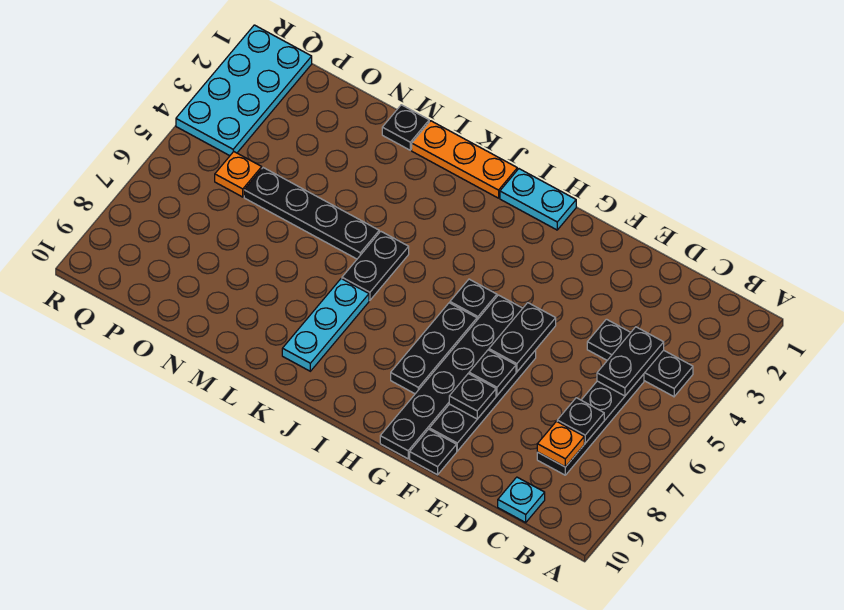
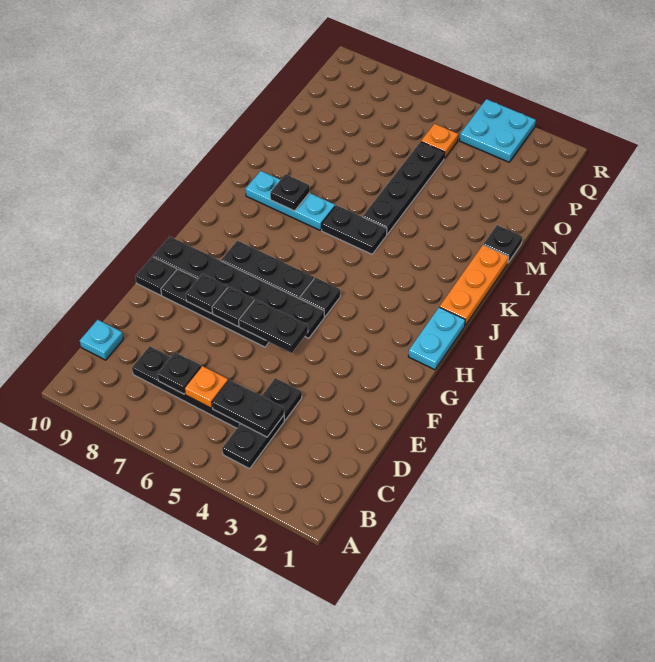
orange 1x1 plate [537,421,584,467] -> orange 1x1 plate moved to [185,366,228,408]
none -> black 1x1 plate [270,174,310,211]
cyan 2x4 plate [176,25,312,156] -> cyan 2x2 plate [460,99,536,162]

